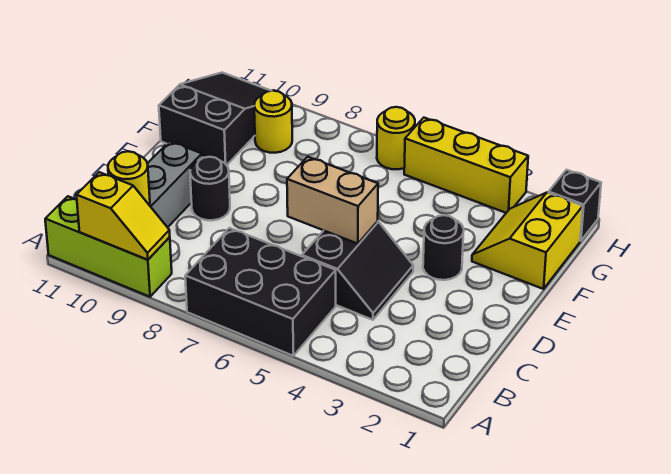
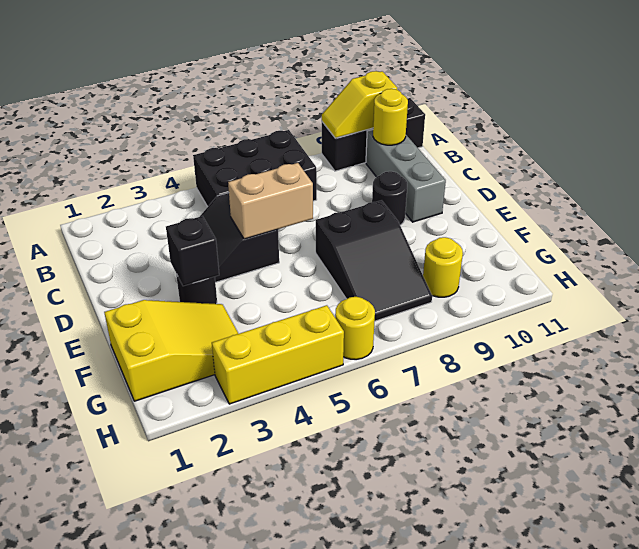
lime 1x3 brick [45,196,172,297] -> black 1x3 brick [322,98,425,171]
yellow 2x2 slope [472,193,583,289] -> yellow 2x3 slope [104,300,238,401]
black 2x3 slope [159,73,271,165] -> black 2x3 slope moved to [316,200,432,321]
black 1x1 brick [549,170,601,241] -> black 1x1 brick moved to [166,216,219,286]

